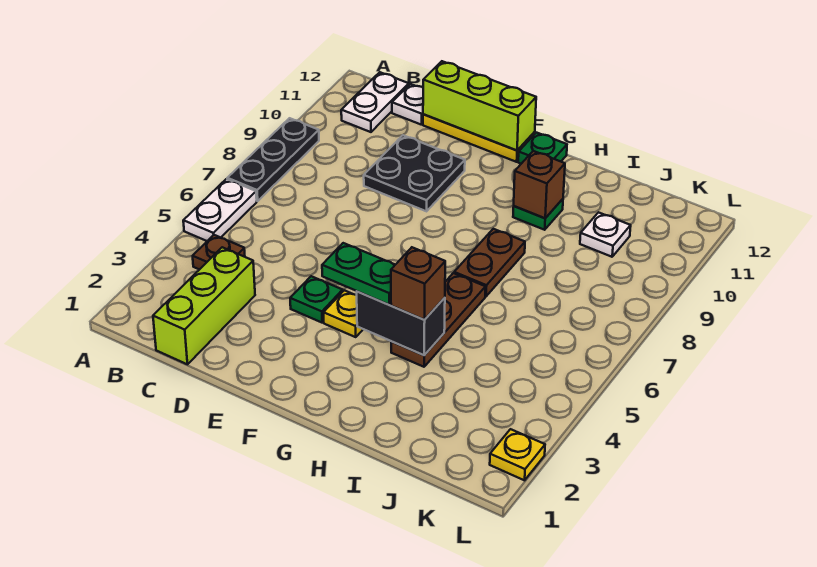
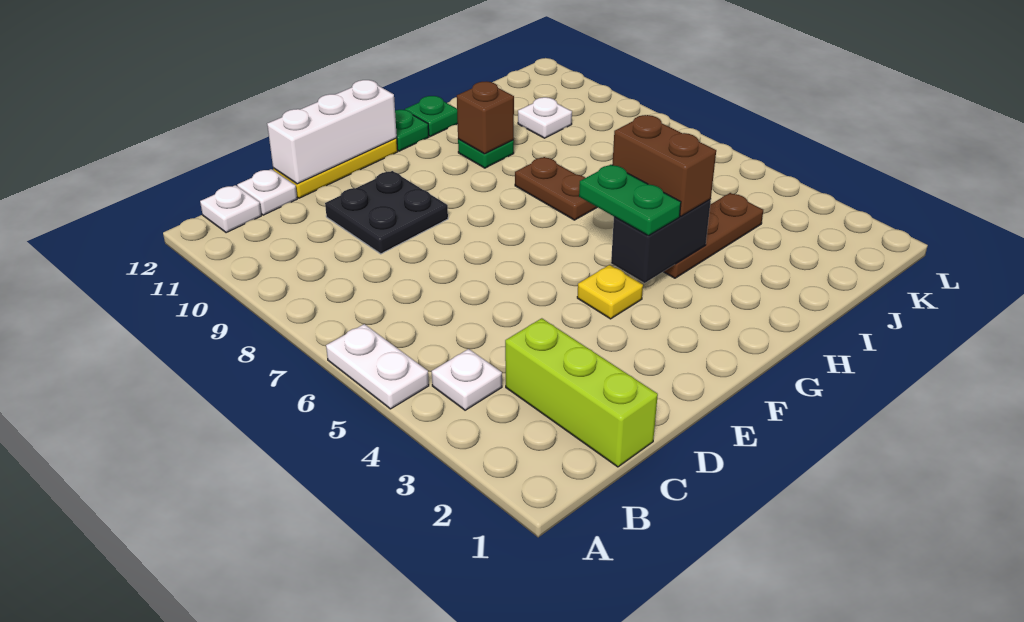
black 1x3 plate [227,118,319,201] -> none
brown 1x1 plate [193,235,245,270] -> white 1x1 plate [432,349,502,410]
white 1x2 plate [341,72,409,132] -> white 1x1 plate [200,185,261,233]
lime 1x3 brick [423,61,536,150] -> white 1x3 brick [267,80,397,184]
green 1x1 plate [290,276,343,323] -> green 1x1 plate moved to [405,96,458,136]
green 1x2 plate [322,243,395,305] -> green 1x2 plate turned to [579,165,681,236]
brown 1x3 plate [391,273,486,367] -> brown 1x3 plate turned to [663,193,763,278]
brown 1x1 brick [391,247,445,320] -> brown 1x2 brick [613,115,716,216]
yellow 1x1 plate [490,429,545,480] -> none

